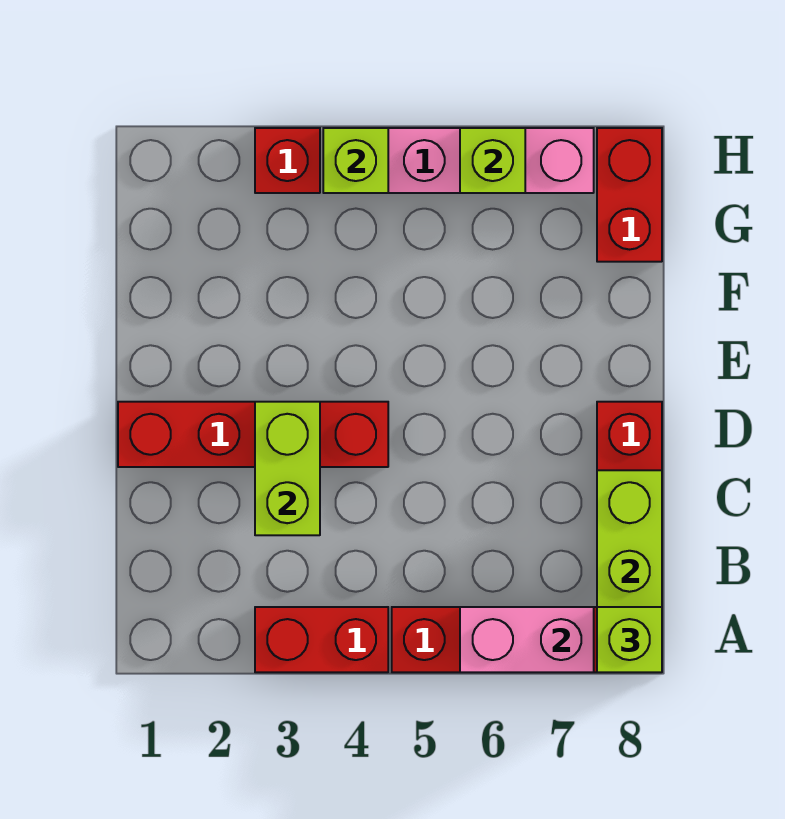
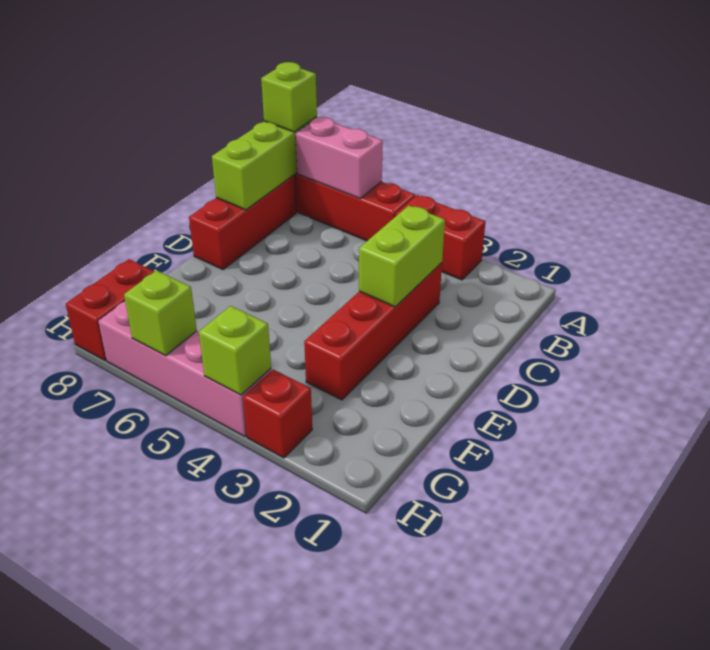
red 1x4 brick [118,402,388,467] -> red 1x4 brick turned to [304,263,442,400]

